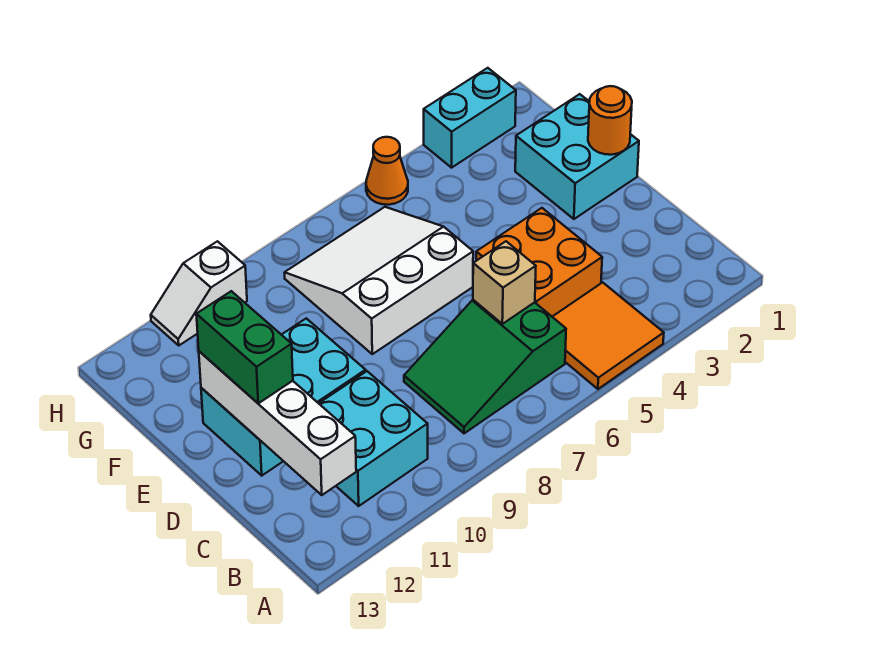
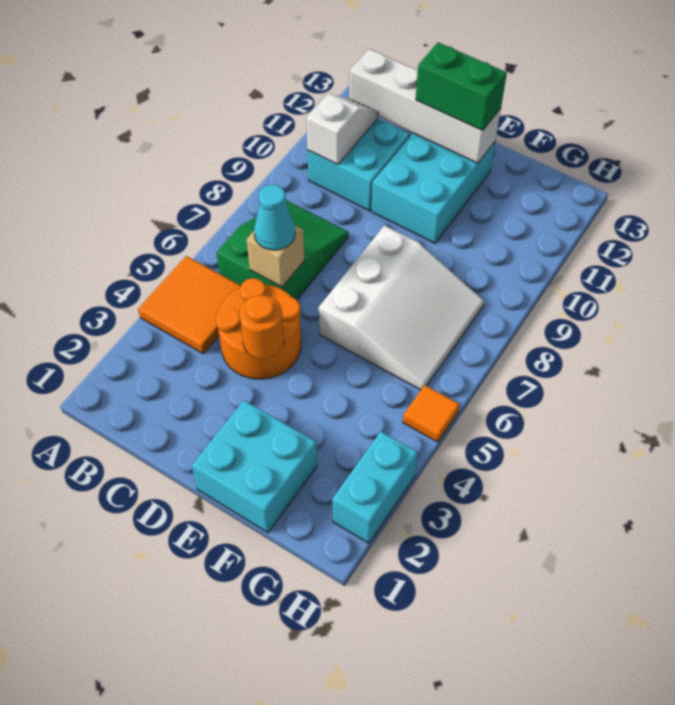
orange 2x2 brick [476,208,602,316] -> orange 2x2 round brick [215,278,301,379]
none -> cyan 1x1 cone [254,185,295,250]
orange 1x1 round brick [588,86,632,155] -> orange 1x1 round brick moved to [239,295,284,359]
orange 1x1 cone [366,137,408,205] -> orange 1x1 tile [403,385,460,442]
white 1x2 slope [151,241,247,345] -> white 1x2 slope moved to [306,94,378,165]

